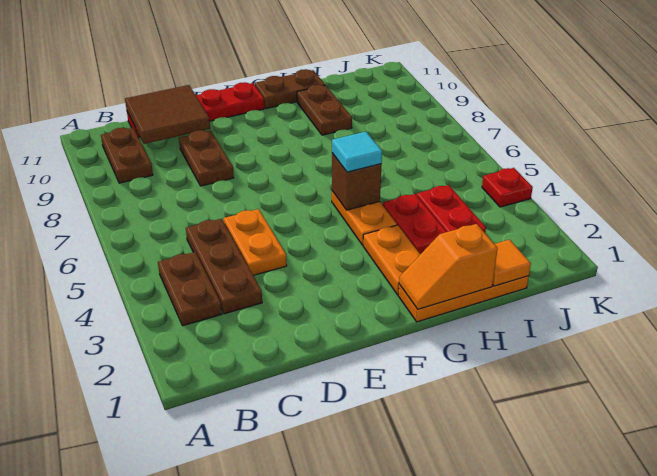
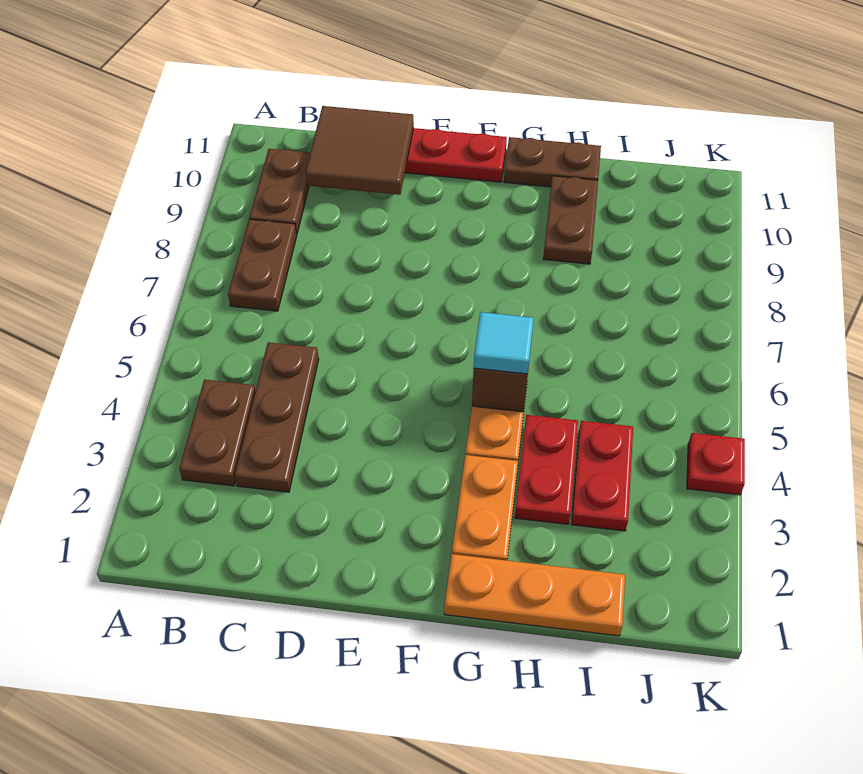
orange 1x2 plate [224,209,287,275] -> none
brown 1x2 plate [179,130,234,186] -> brown 1x2 plate moved to [228,219,297,311]
orange 1x2 slope [399,224,498,309] -> none
orange 1x1 tile [492,240,531,286] -> none

